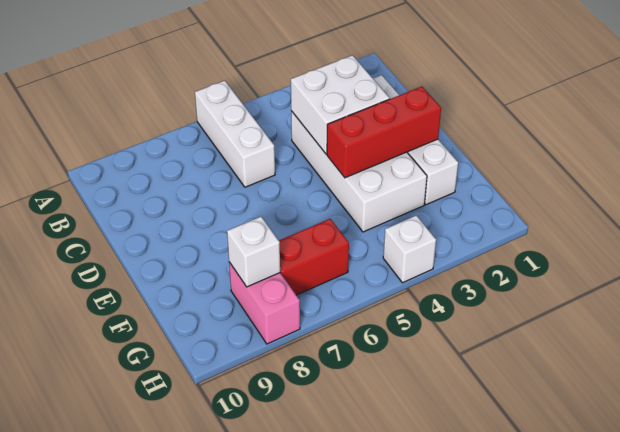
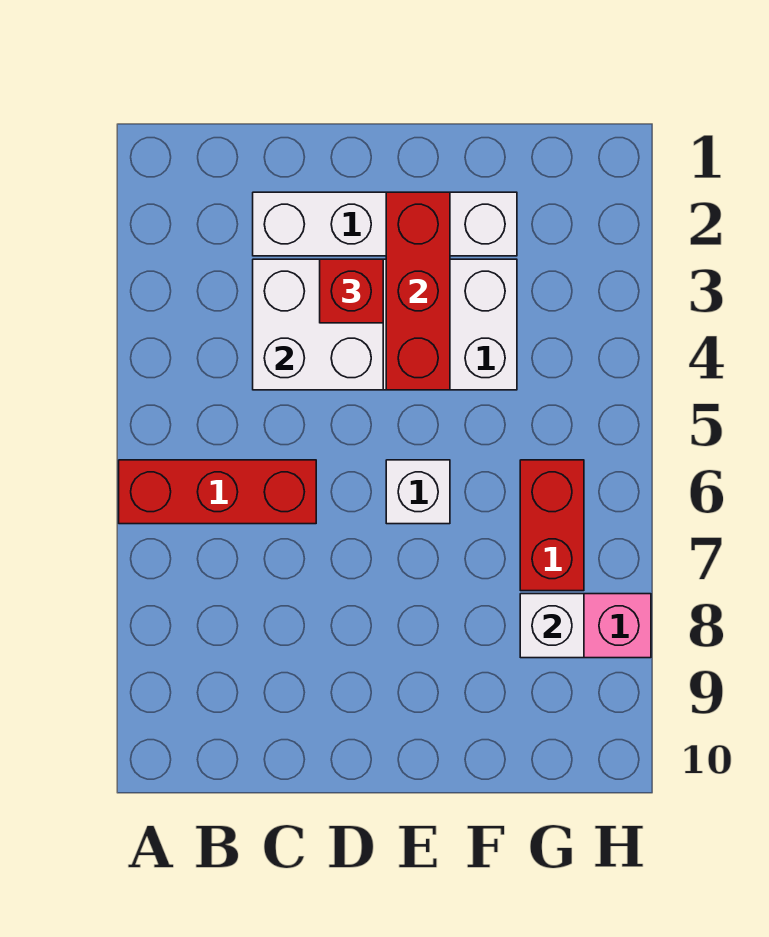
white 1x3 brick [195,81,275,187] -> red 1x3 brick [119,460,316,524]
none -> red 1x1 brick [320,259,383,323]
white 1x1 brick [383,216,436,283] -> white 1x1 brick moved to [386,460,450,524]

